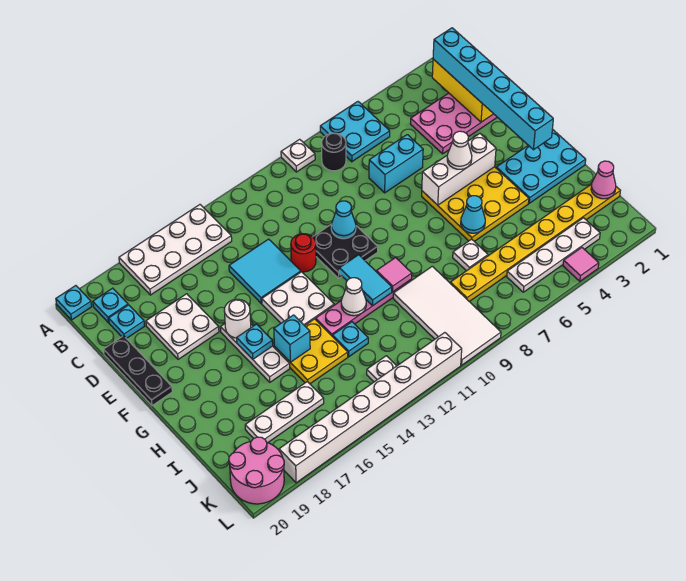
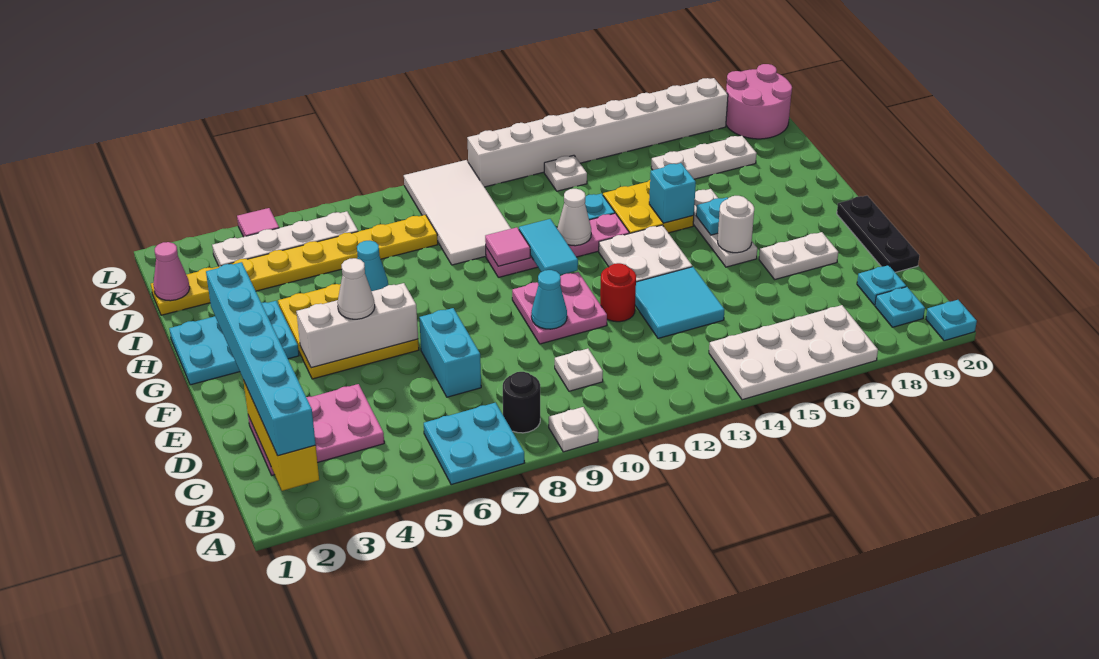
cyan 1x2 brick [369,135,423,193] -> cyan 1x2 brick turned to [419,308,481,397]
white 2x2 plate [146,294,219,359] -> white 1x2 plate [759,232,838,279]
black 2x2 plate [313,224,378,278] -> pink 2x2 plate [512,272,607,344]
white 1x1 plate [453,239,488,271] -> white 1x1 plate moved to [555,349,603,391]

